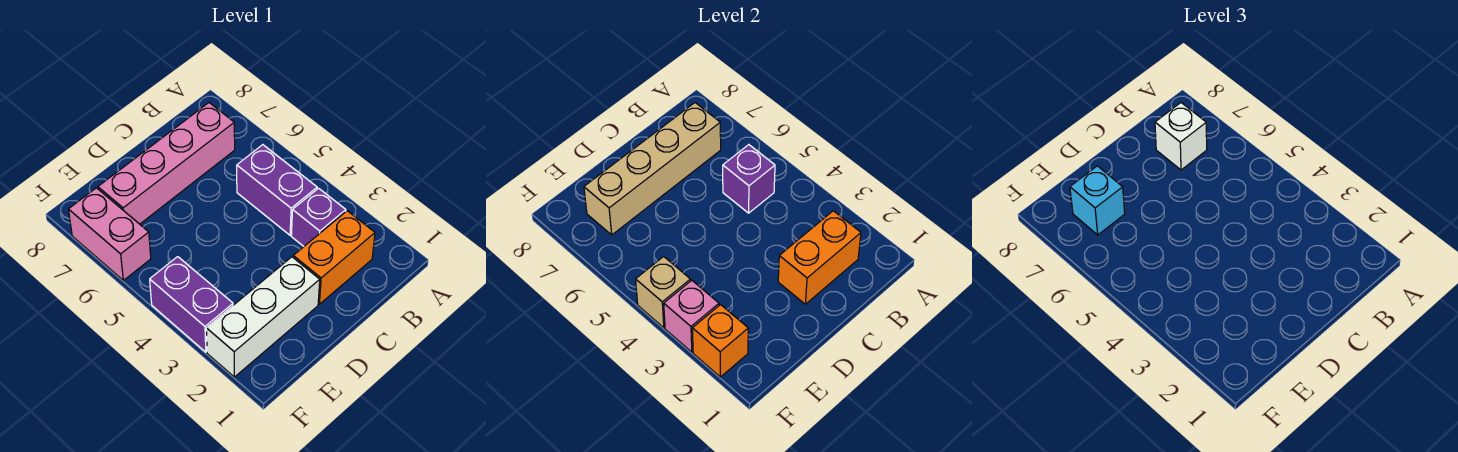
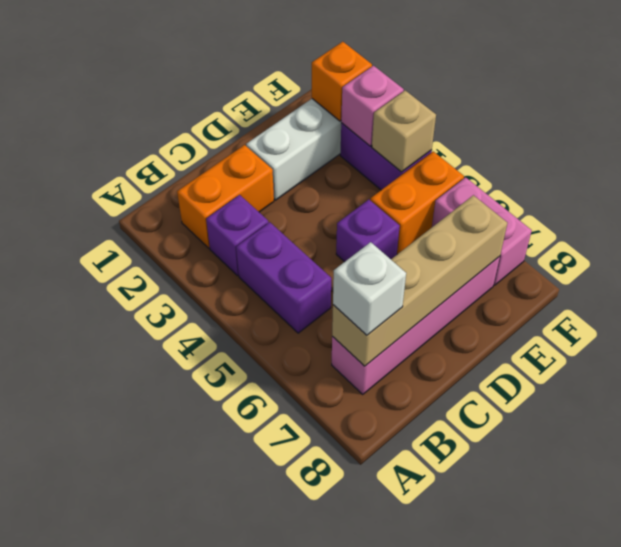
orange 1x2 brick [778,211,861,304] -> orange 1x2 brick moved to [370,151,464,254]
purple 1x1 brick [723,145,775,213] -> purple 1x1 brick moved to [336,200,400,262]
cyan 1x1 brick [1070,166,1125,235] -> none

